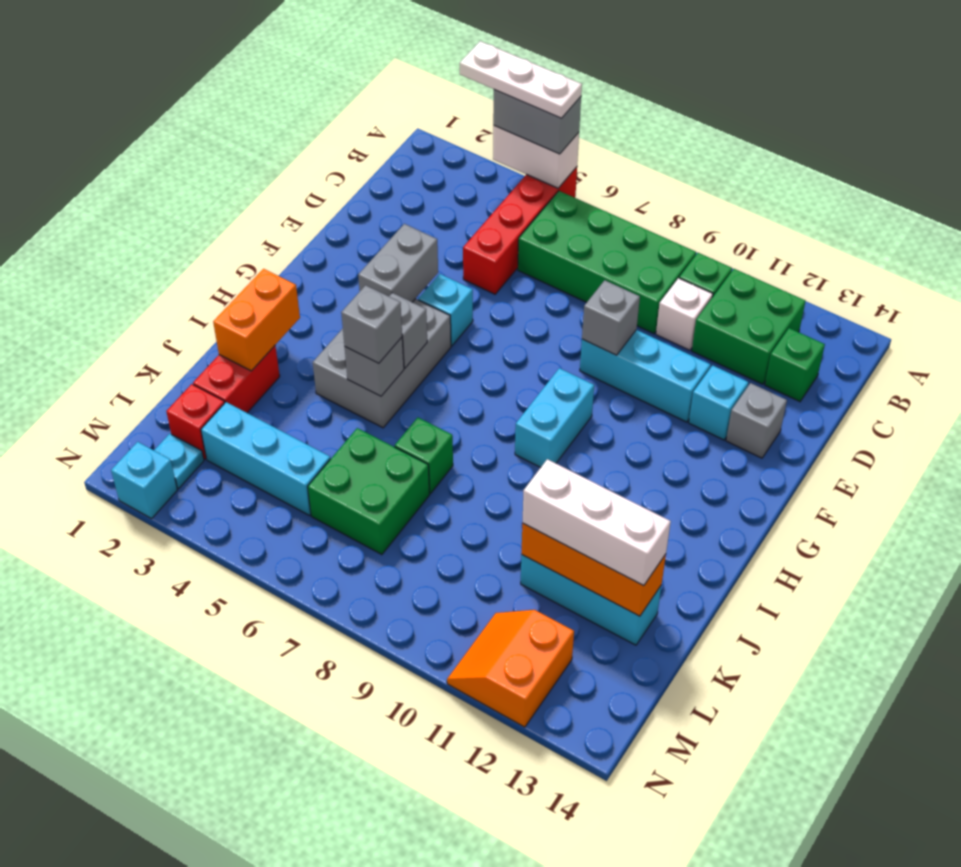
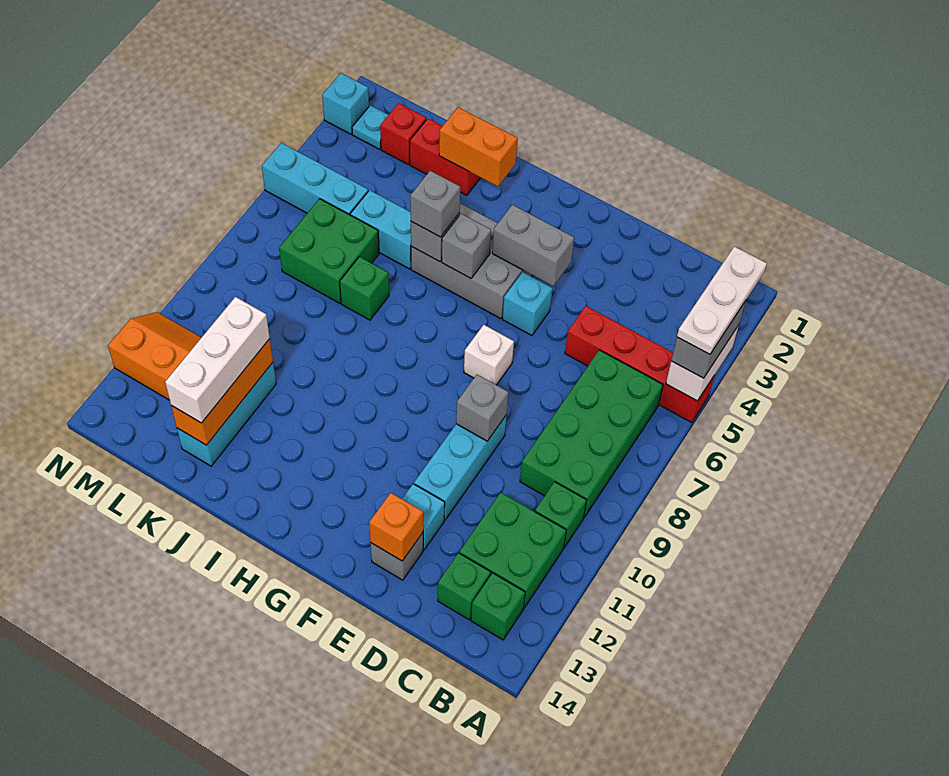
none -> green 1x1 brick [471,573,525,640]
white 1x1 brick [656,278,713,350] -> white 1x1 brick moved to [464,325,514,385]
none -> orange 1x1 brick [369,493,423,561]
cyan 1x2 brick [515,368,594,467] -> cyan 1x2 brick moved to [350,190,411,269]
cyan 1x3 brick [201,402,331,515] -> cyan 1x3 brick turned to [262,143,368,215]

